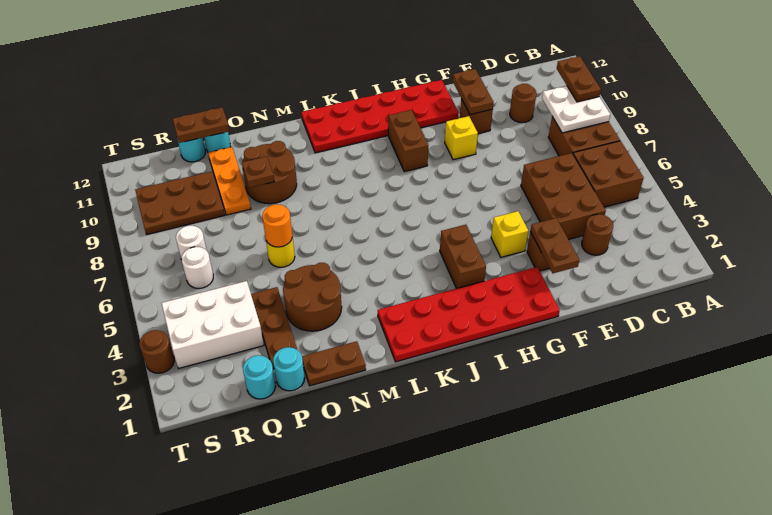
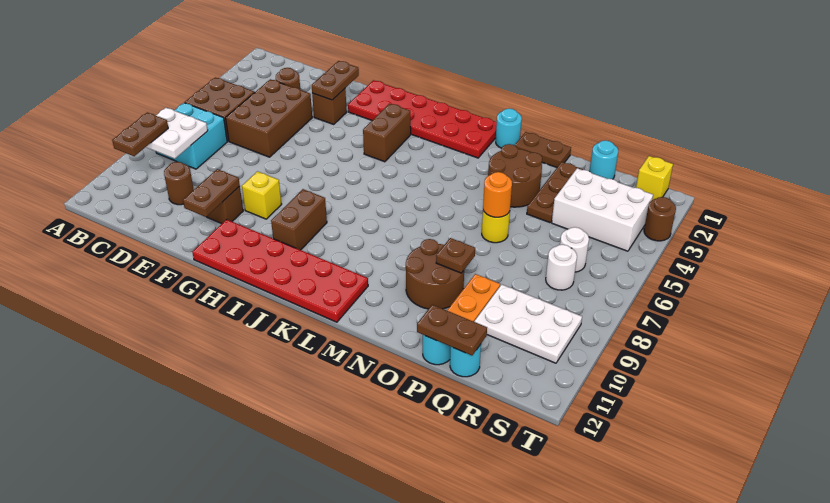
brown 2x2 brick [548,117,620,156] -> cyan 2x2 brick [156,103,227,169]
yellow 1x1 brick [491,211,528,257] -> yellow 1x1 brick moved to [636,156,673,200]
cyan 1x1 round brick [273,347,305,391] -> cyan 1x1 round brick moved to [496,109,522,148]
brown 2x3 plate [135,171,225,235] -> white 2x3 plate [474,285,582,363]

